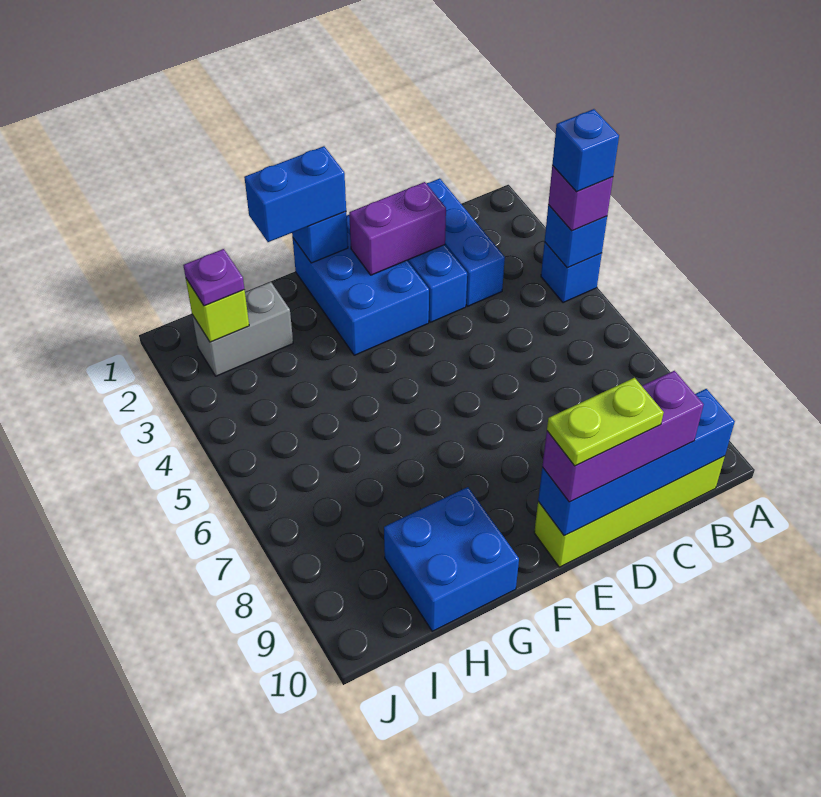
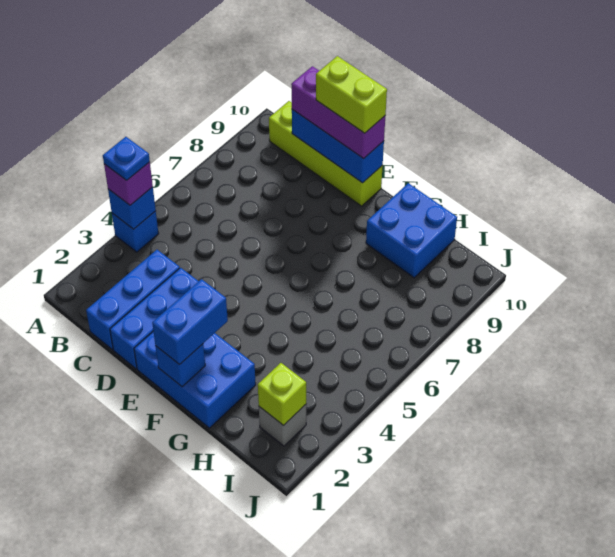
blue 1x1 brick [552,109,619,192] -> blue 1x1 plate [103,137,150,180]
blue 1x4 brick [538,389,735,536] -> blue 1x3 brick [292,110,384,183]
purple 1x2 brick [349,182,446,275] -> none
lime 1x2 plate [547,378,664,466] -> lime 1x2 brick [316,56,387,133]
blue 2x3 brick [293,215,429,355] -> blue 2x3 brick turned to [134,332,256,428]
blue 1x2 brick [244,146,346,242] -> blue 1x2 brick turned to [152,279,228,365]
grey 1x2 brick [192,282,293,376] -> grey 1x1 brick [259,405,306,446]
purple 1x1 plate [183,249,244,306] -> none

